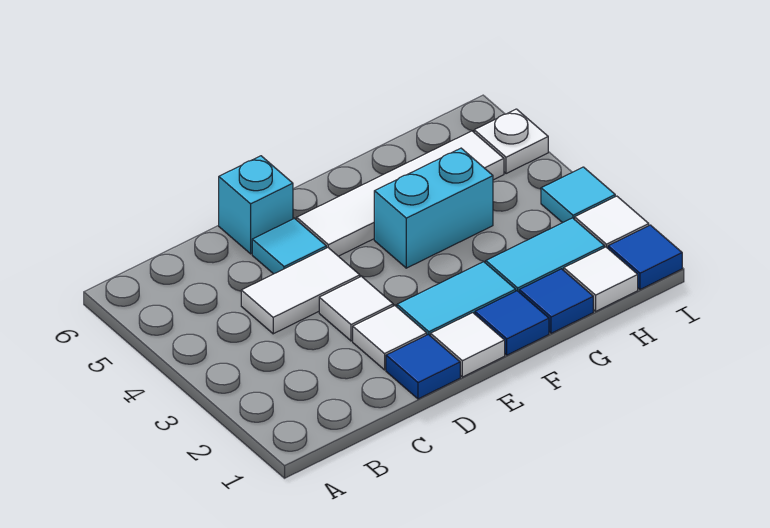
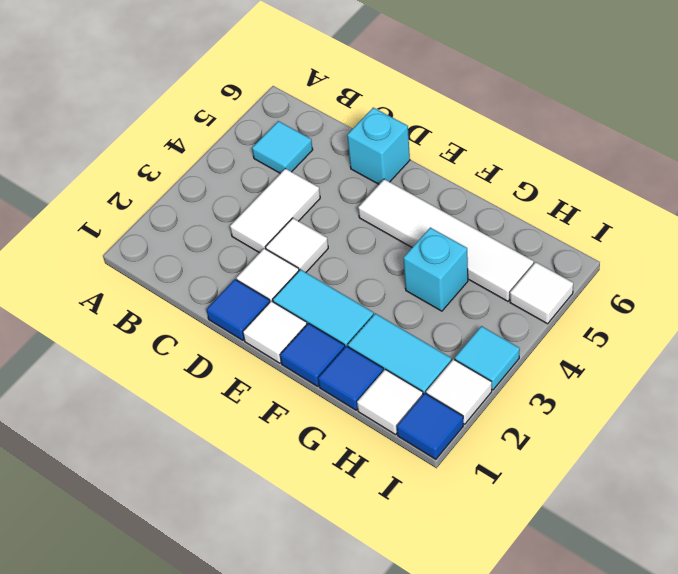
white 1x2 tile [241,248,360,334] -> white 1x2 tile turned to [230,168,320,253]
cyan 1x1 tile [252,218,326,274] -> cyan 1x1 tile moved to [252,121,313,173]
cyan 1x2 brick [374,148,493,268] -> cyan 1x1 brick [403,228,468,311]
white 1x1 plate [474,109,548,174] -> white 1x1 tile [510,262,573,324]

